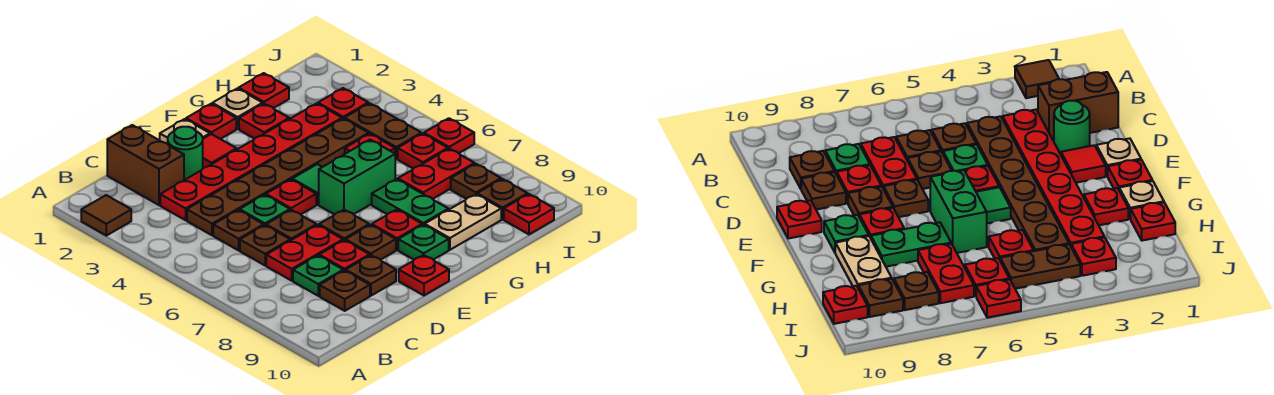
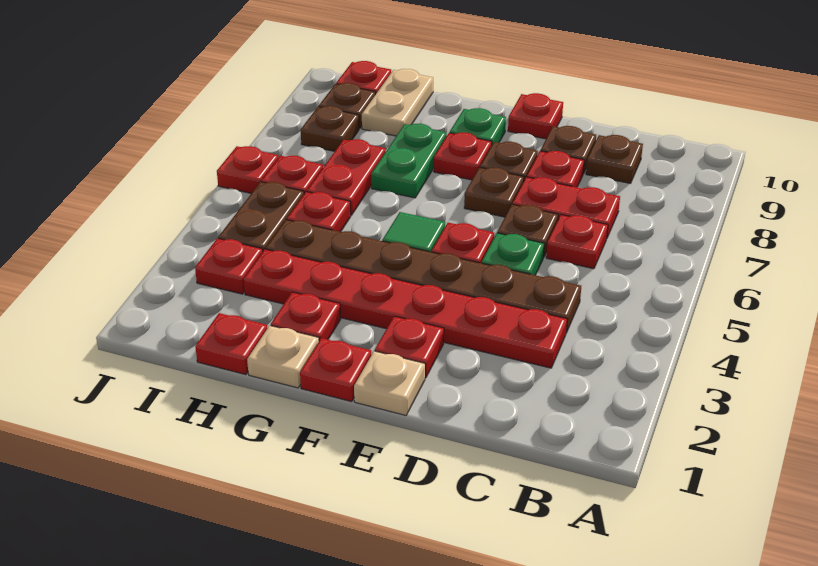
brown 1x1 tile [81,195,131,236] -> none
brown 1x2 brick [107,125,184,205] -> none
brown 1x1 plate [213,210,264,250] -> none
brown 1x1 plate [240,225,290,265] -> red 1x1 plate [546,215,608,269]
green 1x1 plate [293,255,343,296] -> none
green 1x1 round brick [168,127,203,180] -> none
red 1x1 tile [203,134,237,168] -> red 1x1 plate [375,316,444,378]
green 1x2 brick [319,140,395,215] -> none
tan 1x2 plate [425,194,501,250] -> tan 1x2 plate turned to [362,69,433,136]
red 1x2 plate [398,149,474,199] -> red 1x2 plate turned to [307,139,386,215]

